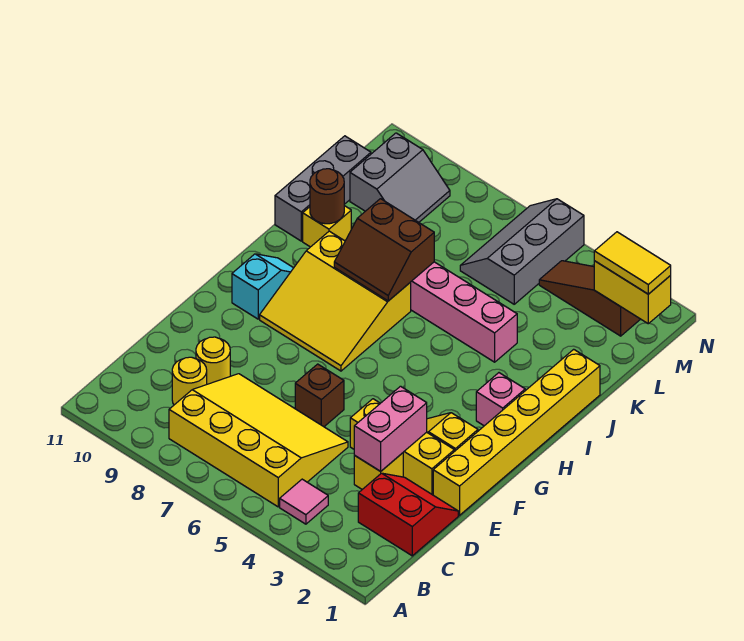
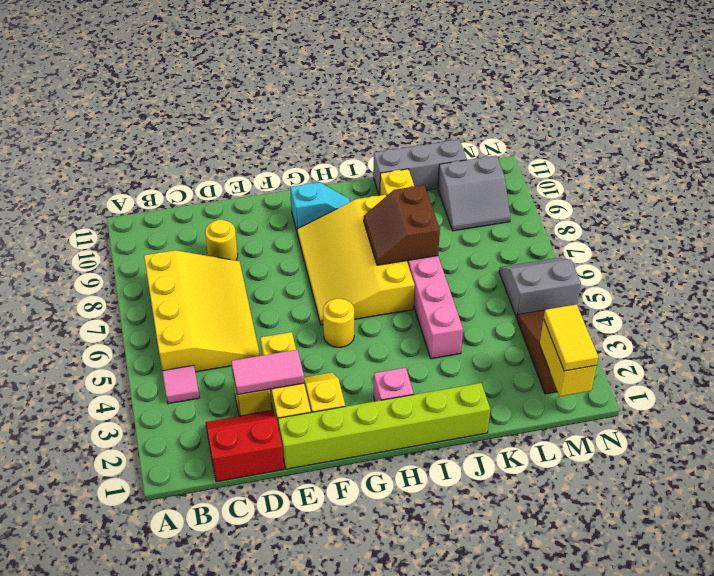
red 2x2 slope [358,473,458,556] -> red 2x2 slope turned to [206,411,284,482]
yellow 1x1 round brick [172,357,207,405] -> yellow 1x1 round brick moved to [323,299,354,347]
pink 1x2 brick [354,386,427,471] -> pink 1x2 tile [231,350,304,395]
yellow 1x6 brick [433,349,600,515] -> lime 1x6 brick [278,383,490,469]
brown 1x1 brick [295,364,344,427] -> none
yellow 3x3 slope [260,231,411,371] -> yellow 3x4 slope [297,195,415,325]
brown 1x1 round brick [310,169,344,224] -> none
grey 2x3 slope [460,199,584,304] -> grey 2x2 slope [499,258,581,318]

